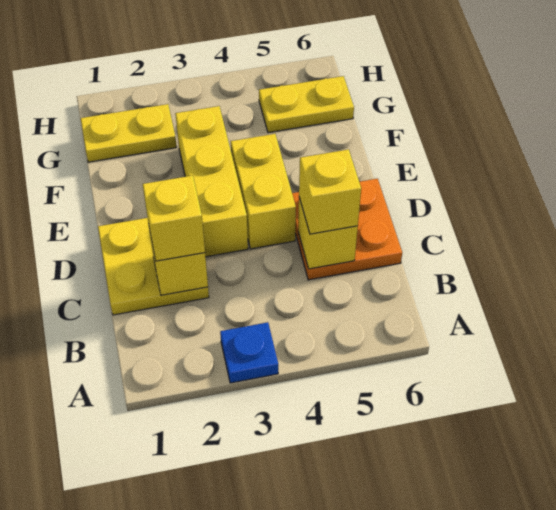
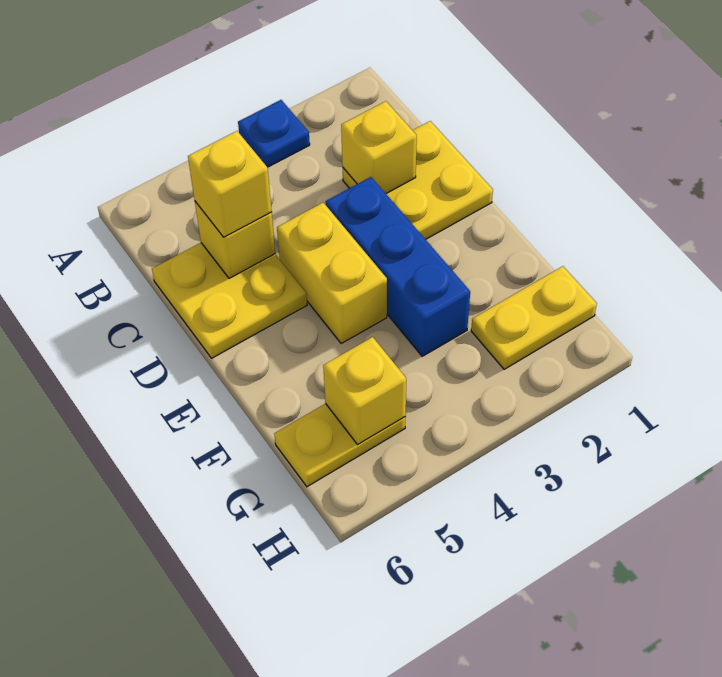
yellow 1x1 brick [143,175,205,261] -> yellow 1x1 brick moved to [323,337,406,445]
orange 2x2 plate [292,179,402,280] -> yellow 2x2 plate [152,243,307,358]
yellow 1x3 brick [175,106,248,257] -> blue 1x3 brick [326,177,470,356]

